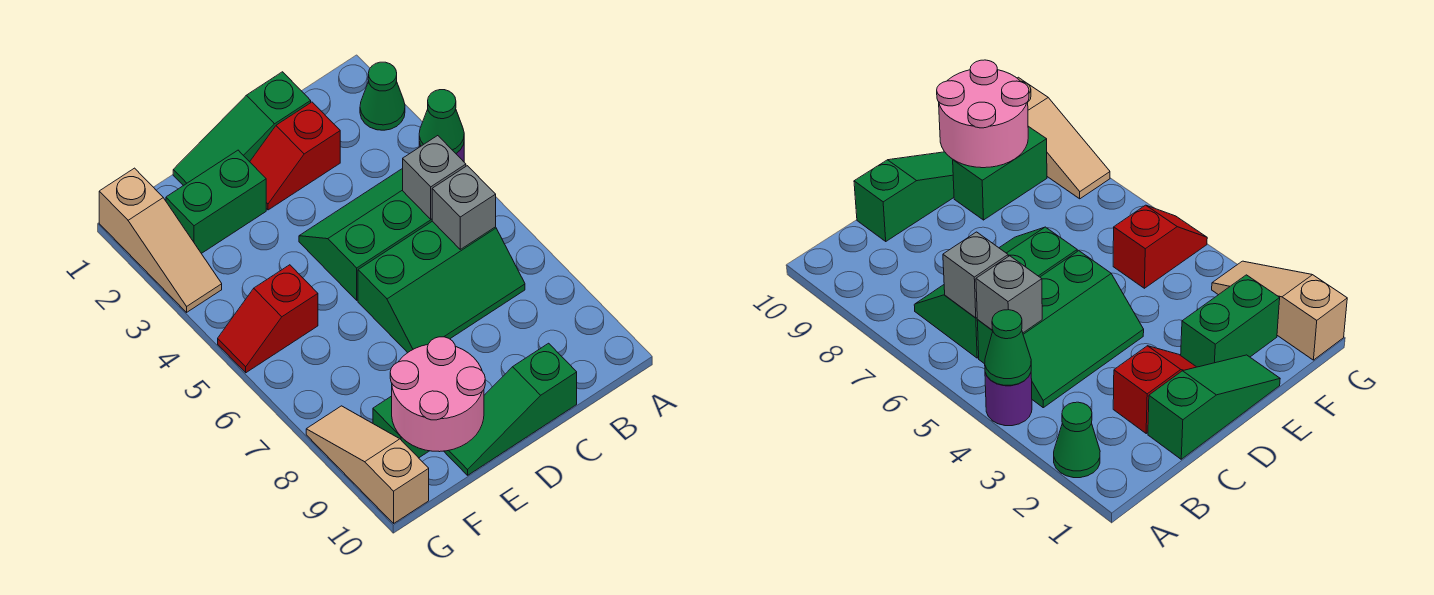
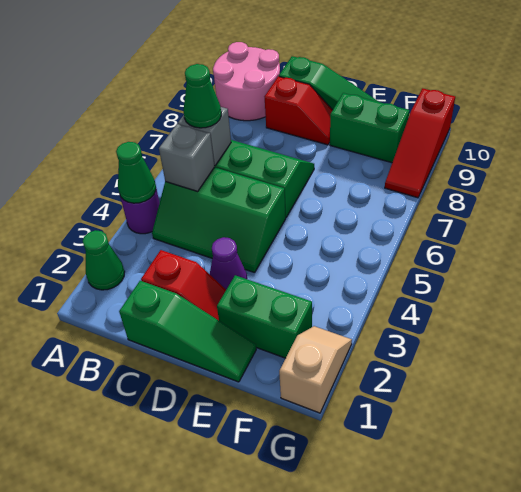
none -> green 1x1 cone [184,64,221,128]
none -> purple 1x1 cone [210,237,247,290]
pink 2x2 round brick [390,337,485,452] -> pink 2x2 round brick moved to [213,42,280,121]
red 1x2 slope [218,265,318,373] -> red 1x2 slope moved to [265,76,333,145]
tan 1x3 slope [99,168,222,312] -> tan 1x2 slope [279,326,352,413]
tan 1x3 slope [306,406,429,523] -> red 1x3 slope [385,88,455,198]

